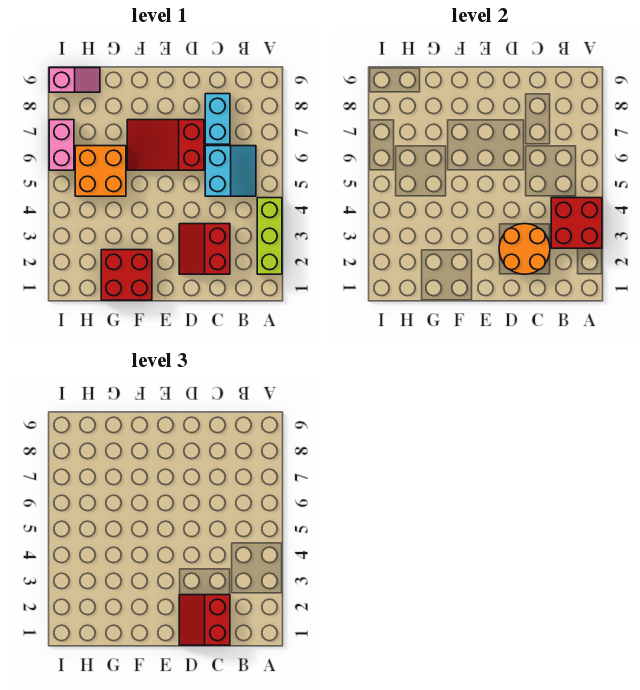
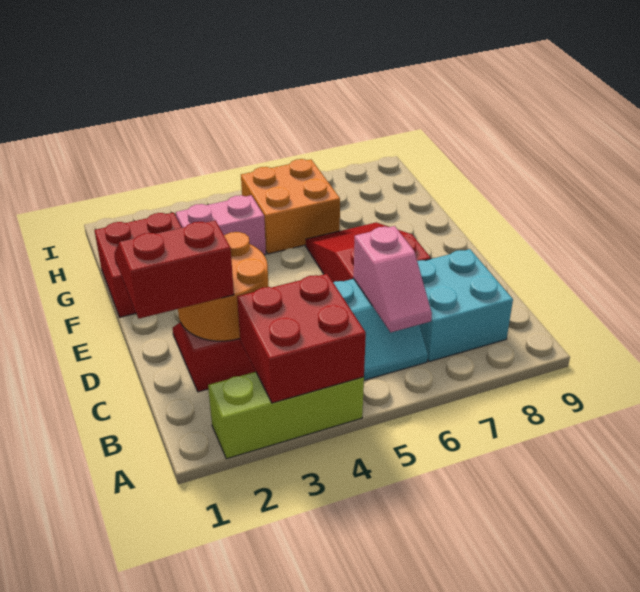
cyan 1x2 brick [205,94,230,144] -> cyan 2x2 brick [417,249,513,362]
pink 1x2 slope [49,68,100,92] -> pink 1x2 slope moved to [354,226,432,332]
pink 1x2 brick [49,120,74,170] -> pink 1x2 brick moved to [176,195,266,255]

